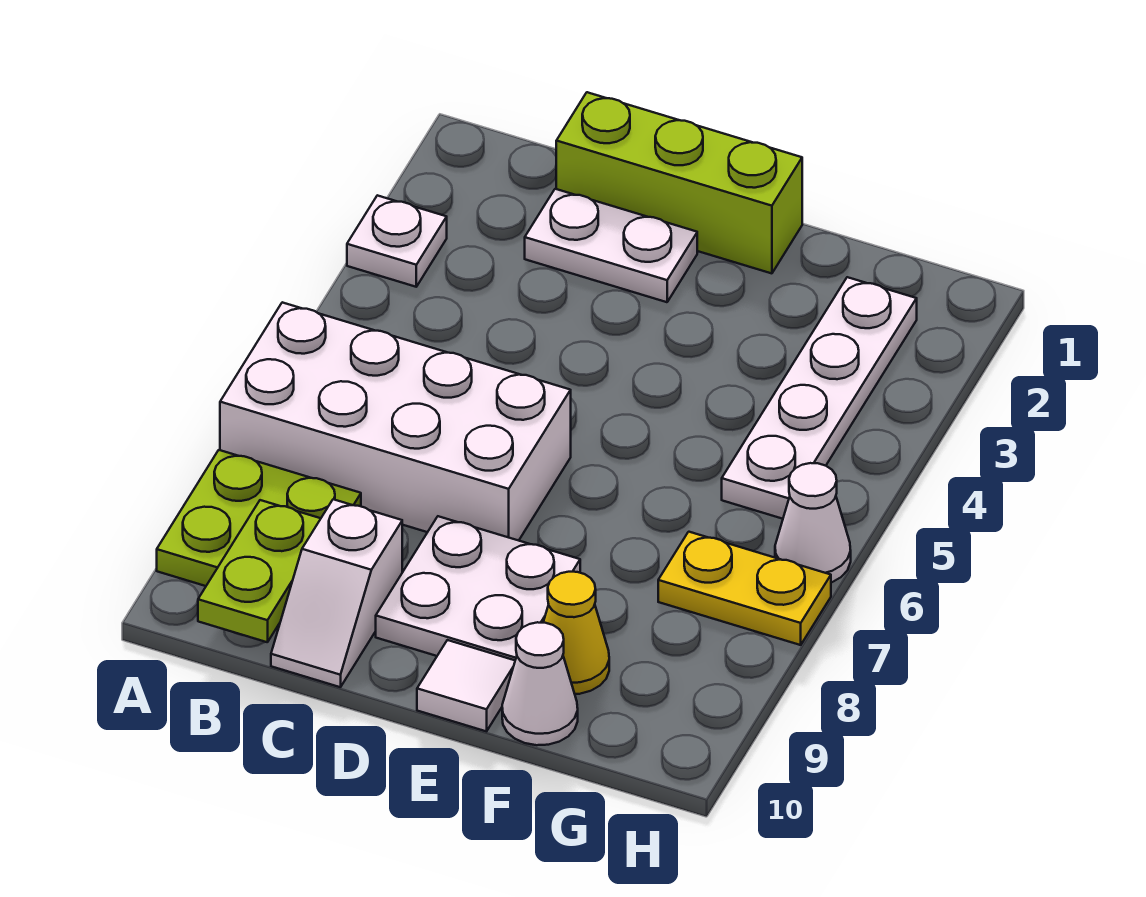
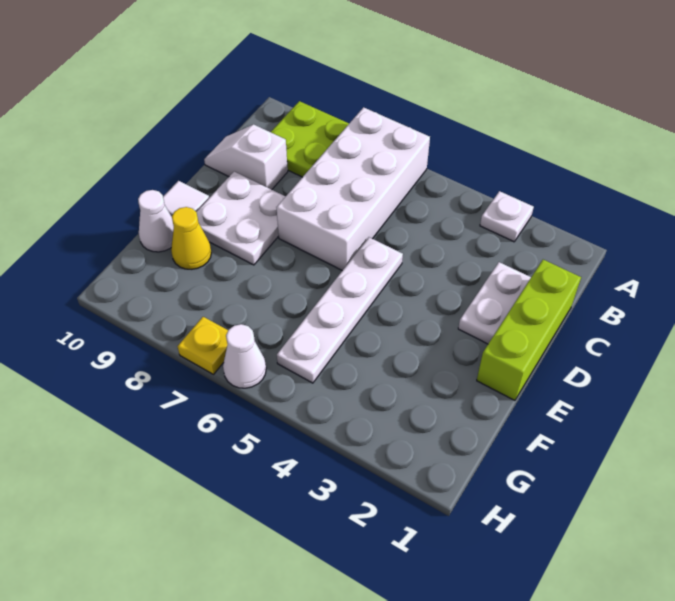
lime 1x2 plate [198,500,321,642] -> none
white 1x4 plate [722,277,917,519] -> white 1x4 plate turned to [277,237,403,383]
yellow 1x2 plate [658,532,831,645] -> yellow 1x1 plate [178,317,228,374]

